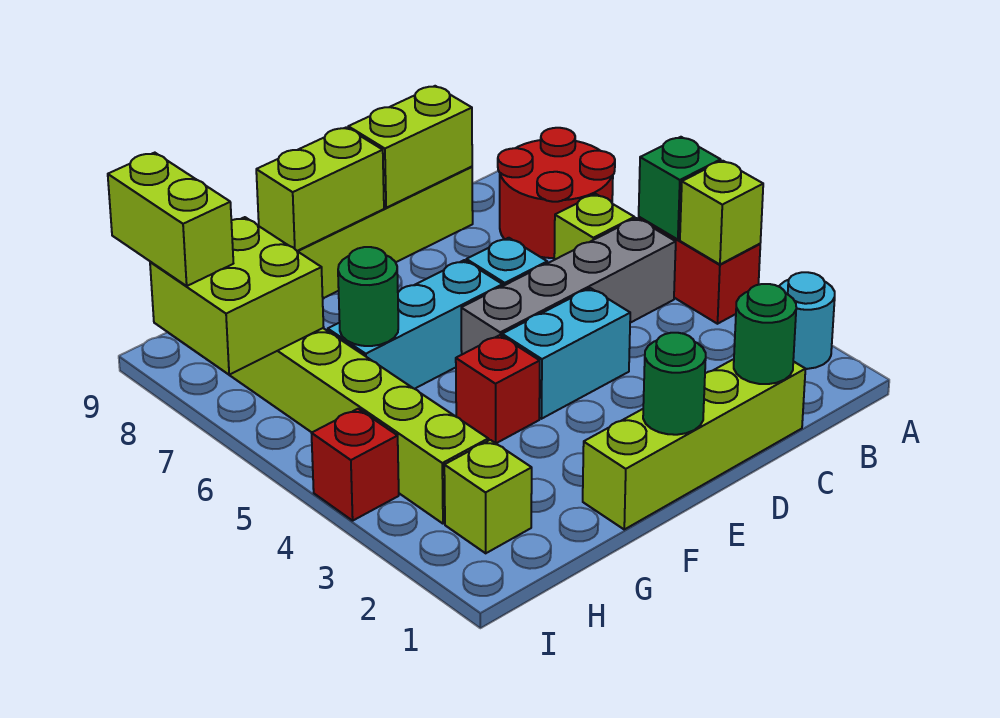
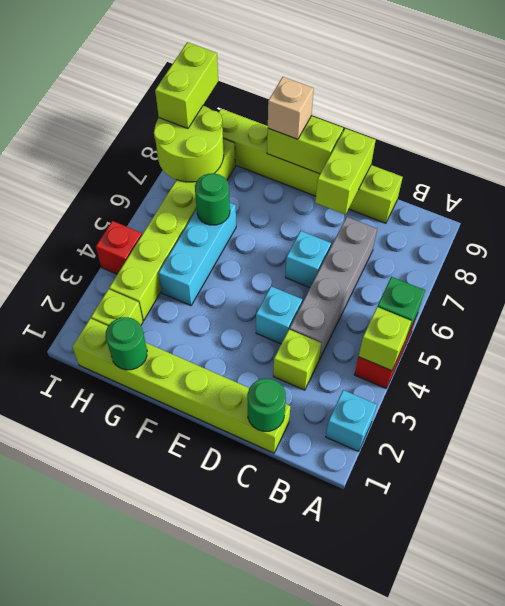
cyan 1x1 round brick [779,272,835,369] -> cyan 1x1 brick [326,390,377,451]
red 2x2 round brick [498,128,615,258] -> none
grey 1x4 brick [461,218,676,354] -> grey 1x4 brick turned to [290,217,377,360]
lime 1x1 brick [554,194,635,260] -> lime 1x1 brick moved to [273,329,321,390]
lime 1x4 brick [583,359,805,529] -> lime 1x6 brick [72,318,290,453]
lime 1x2 brick [348,86,472,208] -> lime 1x2 brick turned to [315,128,376,214]
cyan 1x2 brick [502,288,630,419] -> cyan 1x1 brick [256,286,302,344]
green 1x1 round brick [643,333,706,435] -> green 1x1 round brick moved to [106,317,147,370]
cyan 1x3 brick [328,260,503,389] -> cyan 1x3 brick turned to [158,203,236,306]
red 1x1 brick [456,335,540,443] -> none
none -> tan 1x1 brick [268,77,314,139]
lime 2x2 brick [150,217,324,375] -> lime 2x2 round brick [154,106,224,182]

